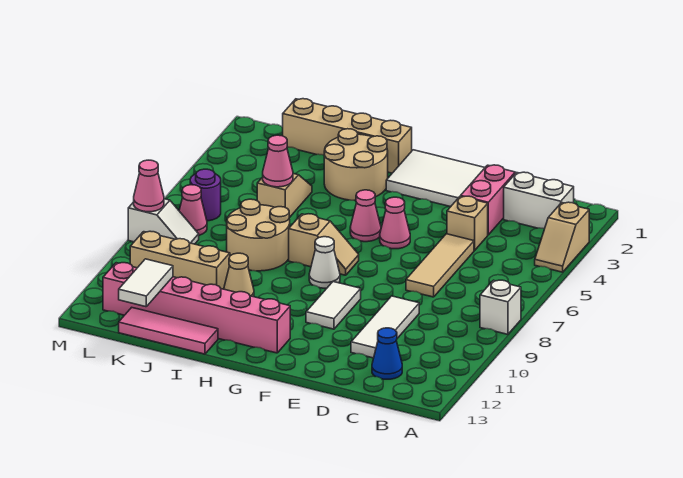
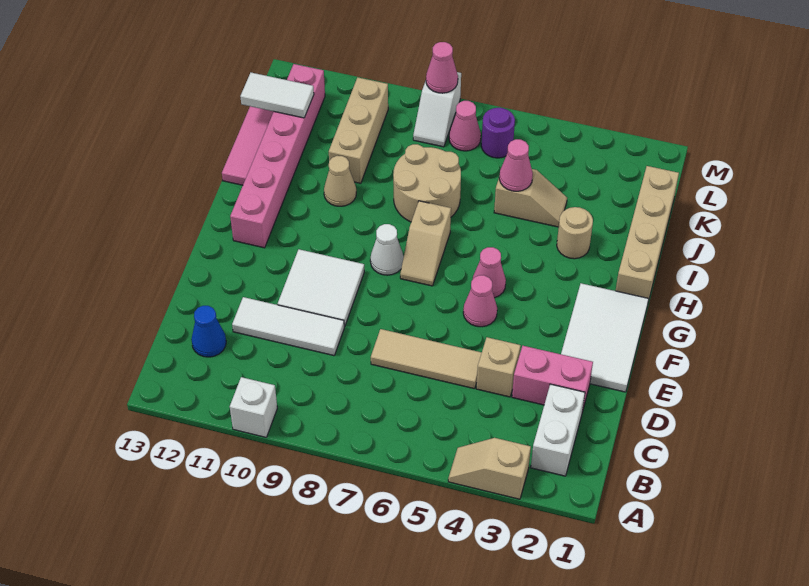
white 1x1 brick [480,280,521,334] -> white 1x1 brick moved to [230,377,277,437]
white 1x2 tile [306,282,361,329] -> white 2x2 tile [278,249,364,327]
tan 2x2 round brick [324,129,388,200] -> tan 1x1 round brick [557,207,593,259]

